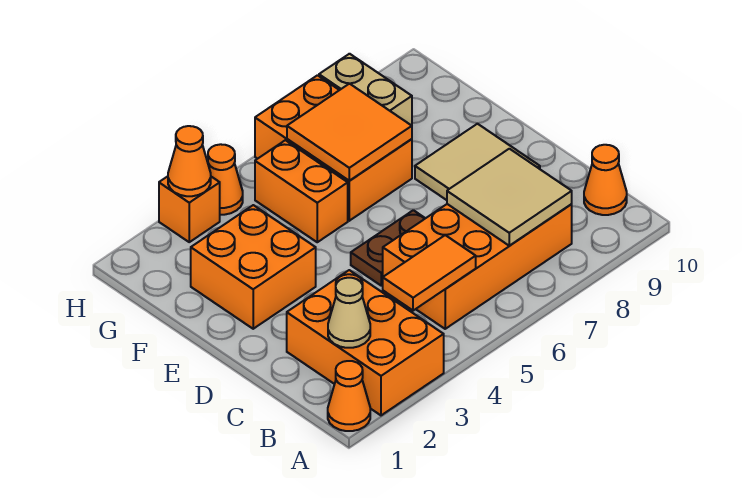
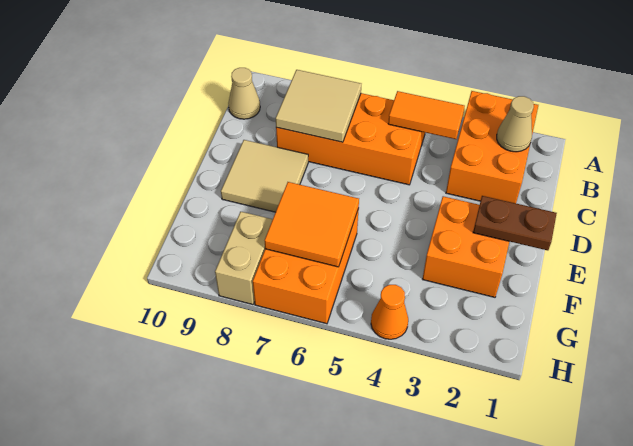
orange 1x1 cone [328,361,370,431] -> none
orange 1x1 cone [584,145,627,215] -> tan 1x1 cone [228,68,260,119]
brown 1x2 plate [351,210,425,285] -> brown 1x2 plate moved to [473,196,557,250]
orange 1x2 brick [255,140,348,242] -> none
orange 1x1 brick [159,176,220,242] -> none
orange 1x1 cone [168,126,211,196] -> none

